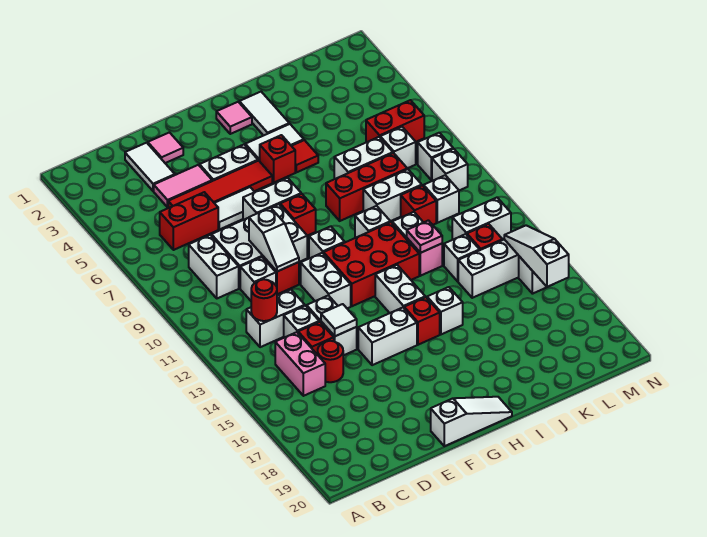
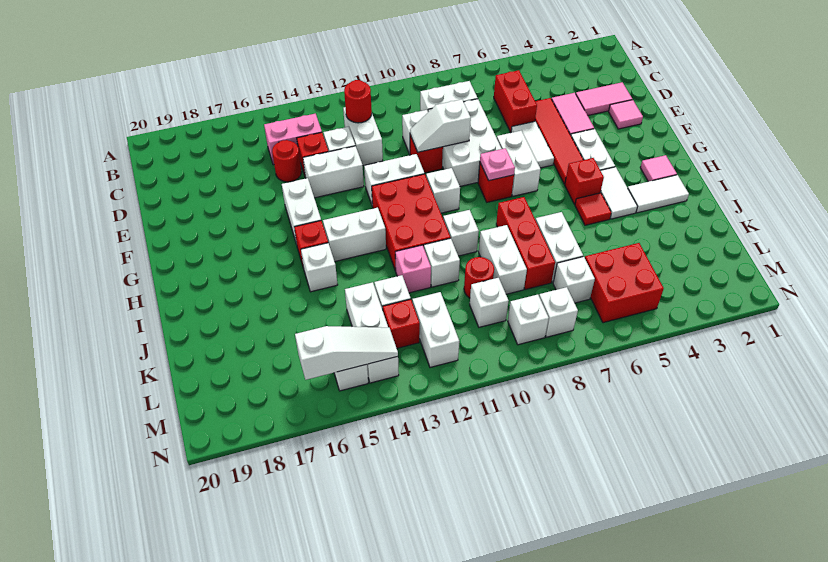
white 1x2 tile [125,143,175,191] -> pink 1x2 tile [576,82,632,116]
white 1x1 tile [321,304,357,336] -> none
white 1x3 slope [431,397,512,446] -> none
pink 1x1 plate [407,220,442,253] -> pink 1x1 plate moved to [480,148,515,181]
red 1x1 brick [401,185,436,225] -> red 1x1 round brick [464,257,494,298]
red 1x2 brick [366,100,424,142] -> red 2x2 brick [585,243,664,323]

